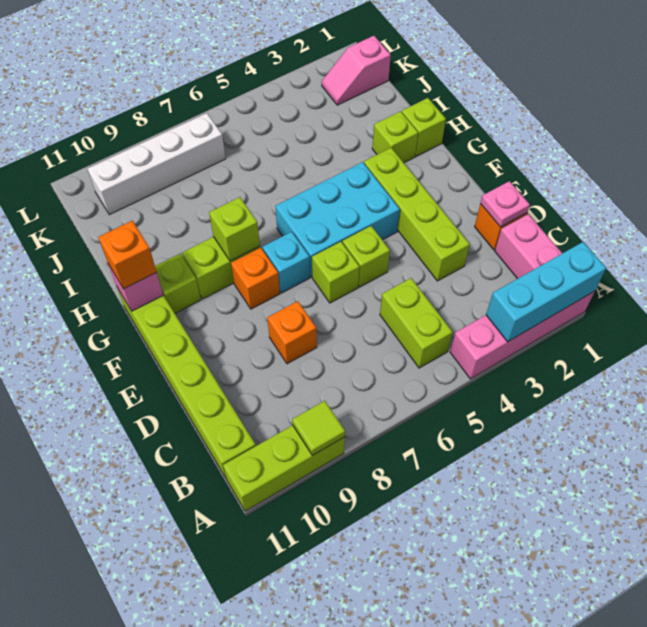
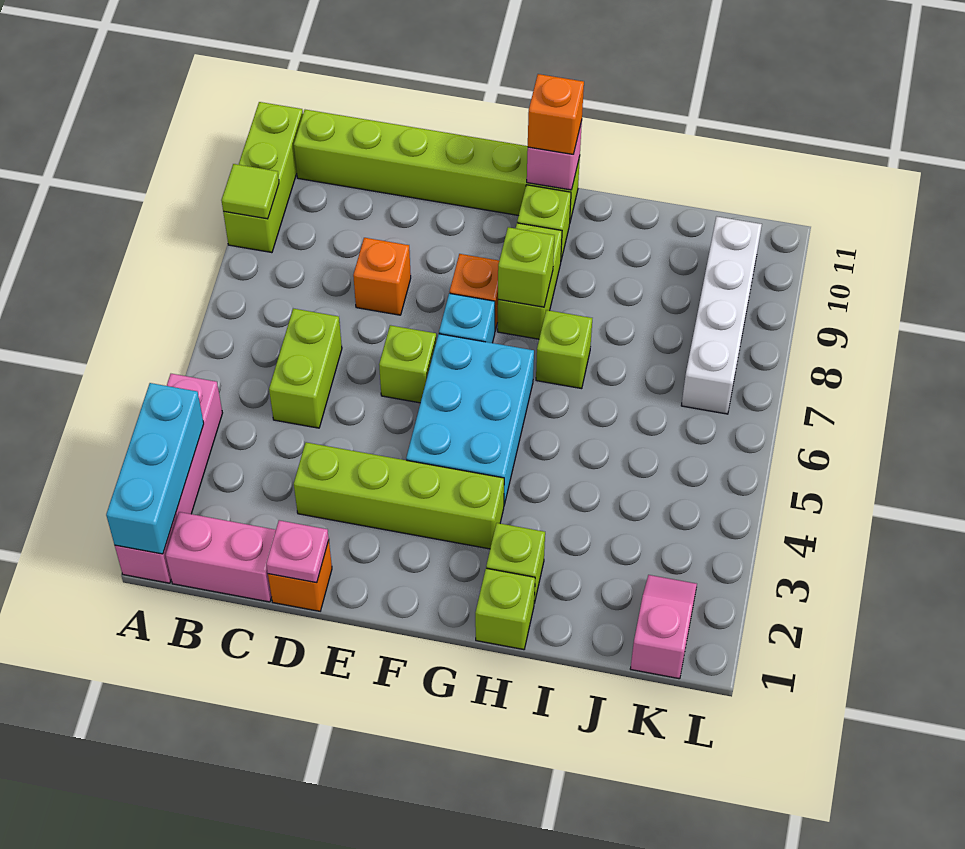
lime 1x2 brick [380,278,453,368] -> lime 1x2 brick turned to [269,309,342,428]
lime 1x1 brick [343,226,390,287] -> lime 1x1 brick moved to [536,310,592,389]

